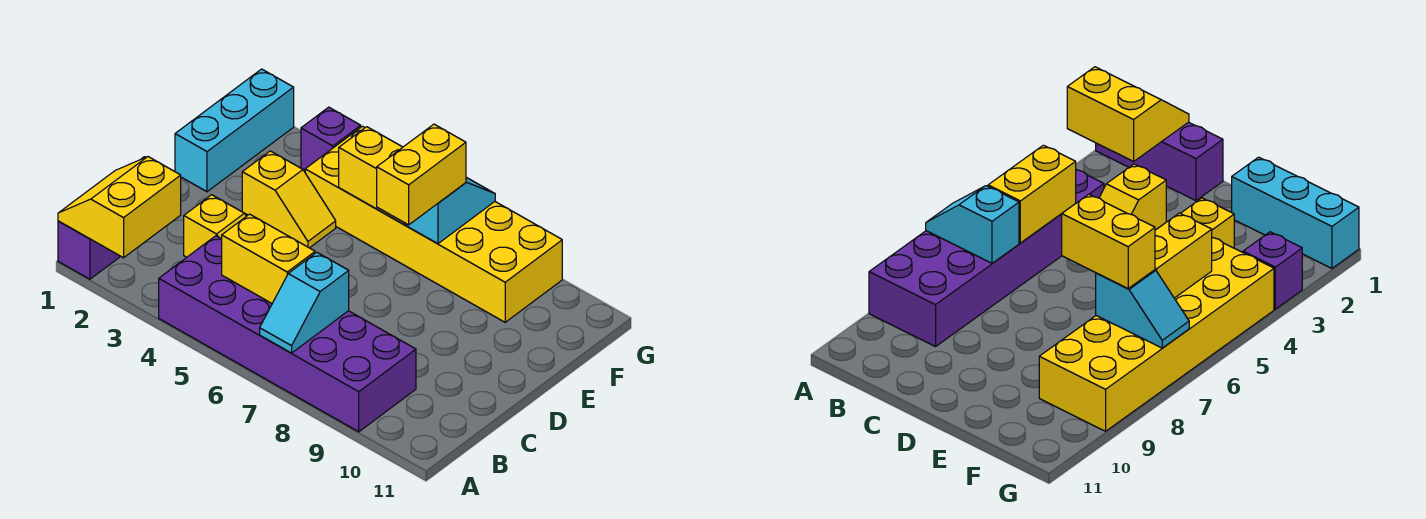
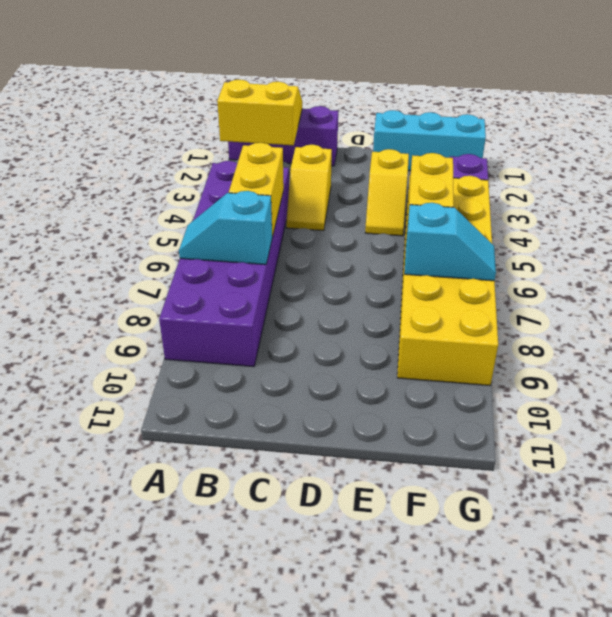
yellow 1x2 brick [377,124,466,225] -> none

